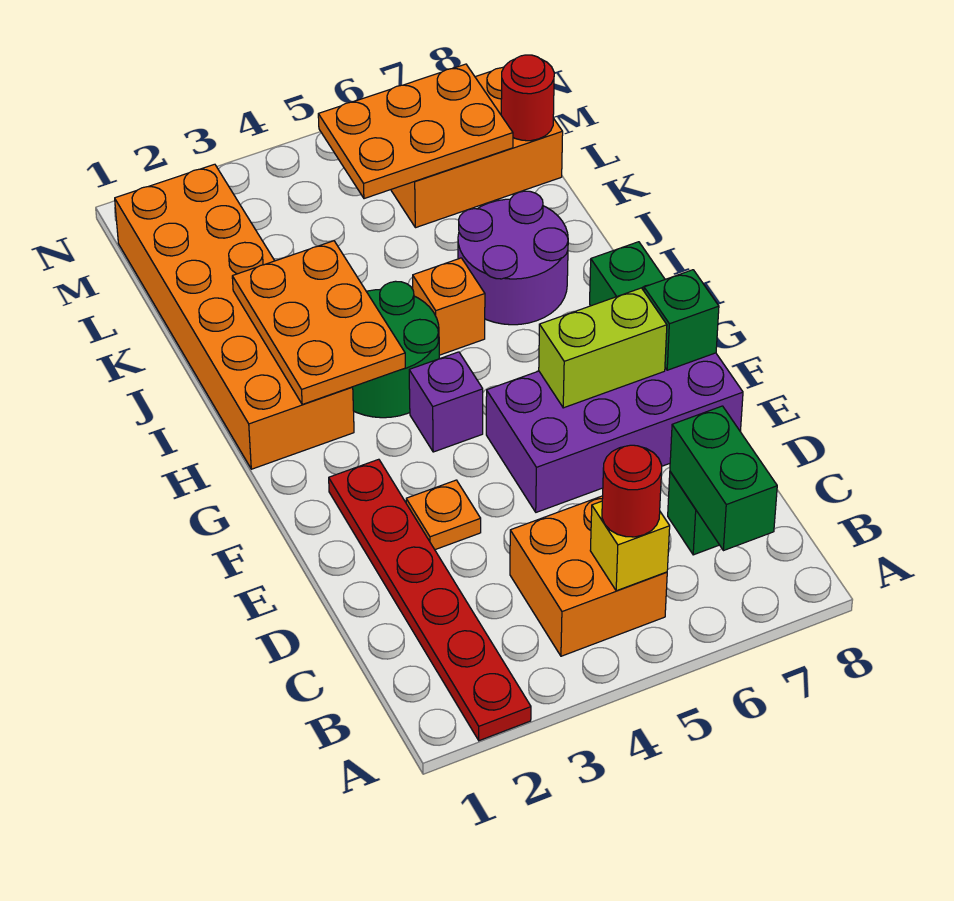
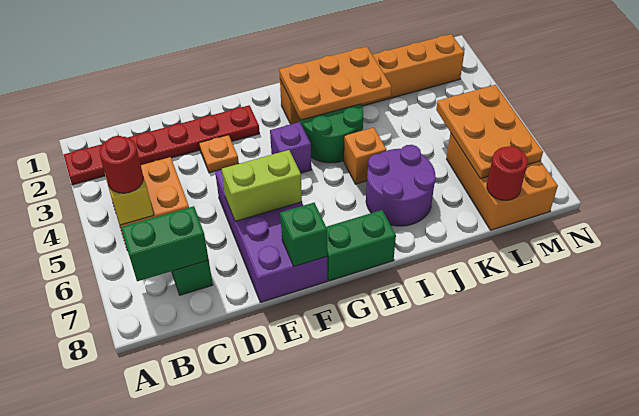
lime 1x2 brick [539,288,667,408] -> lime 1x2 brick turned to [222,150,302,221]
orange 2x6 brick [115,164,354,469] -> orange 1x6 brick [280,34,464,124]

